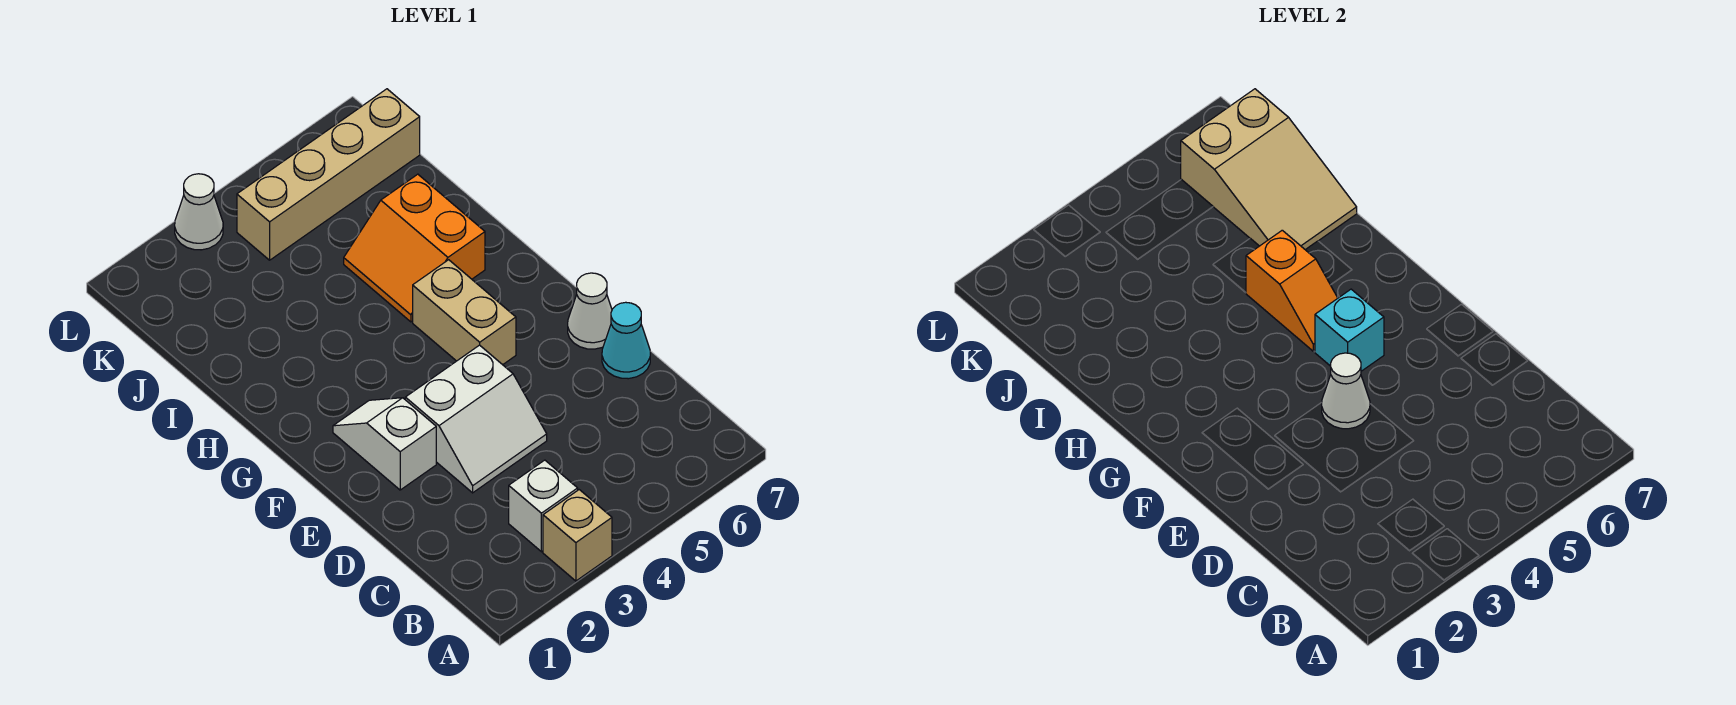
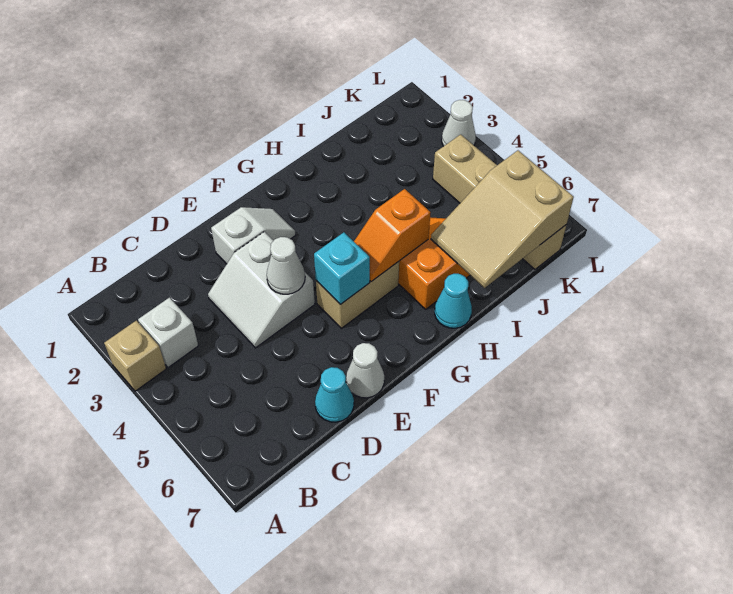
none -> cyan 1x1 cone [435,274,472,328]

